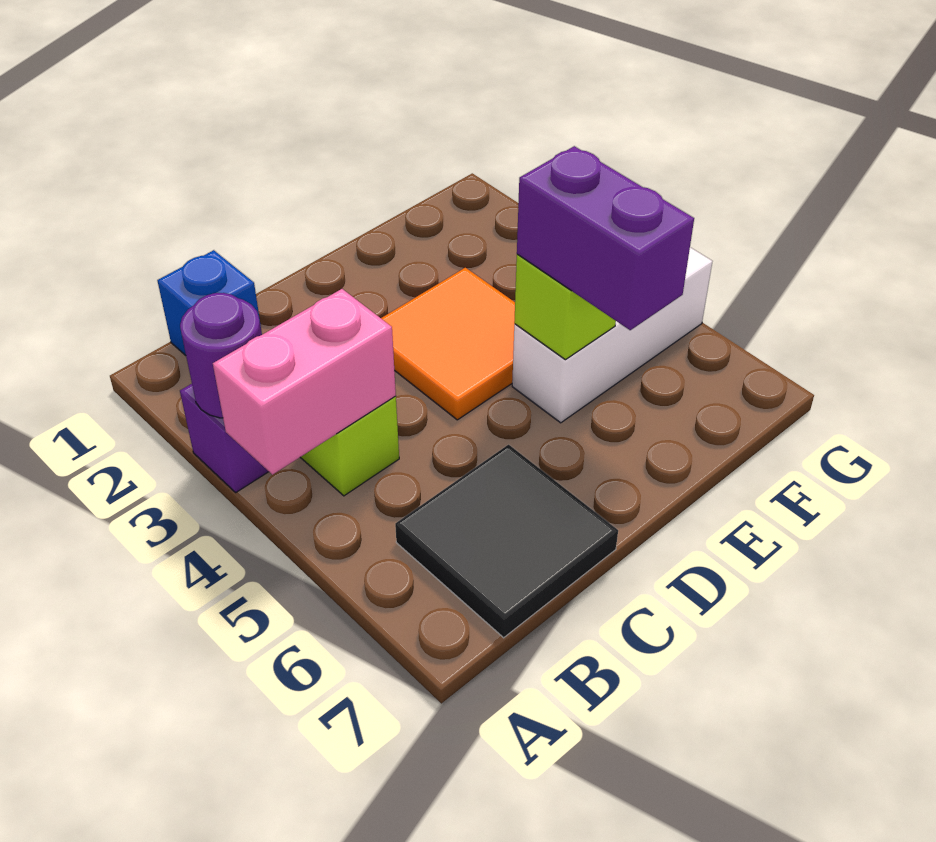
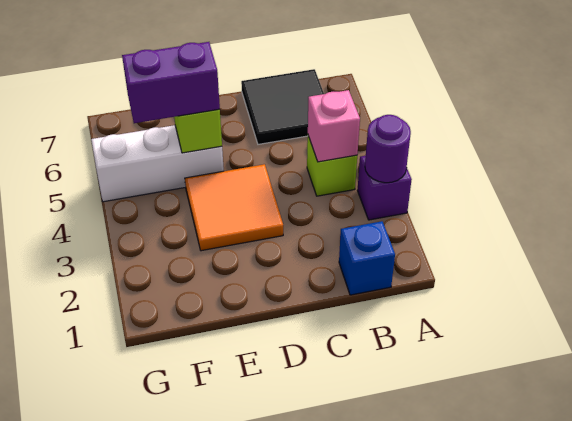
pink 1x2 brick [213,289,396,475] -> pink 1x1 brick [308,90,360,162]
purple 1x2 brick [517,146,694,330] -> purple 1x2 brick turned to [122,42,220,123]

